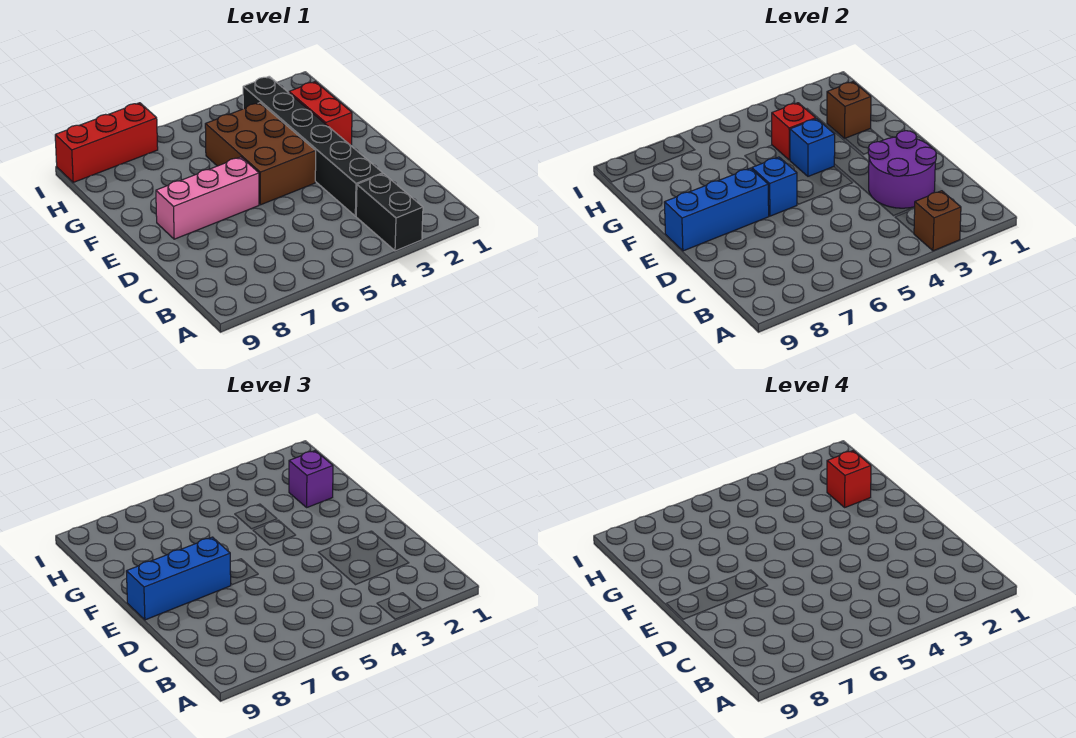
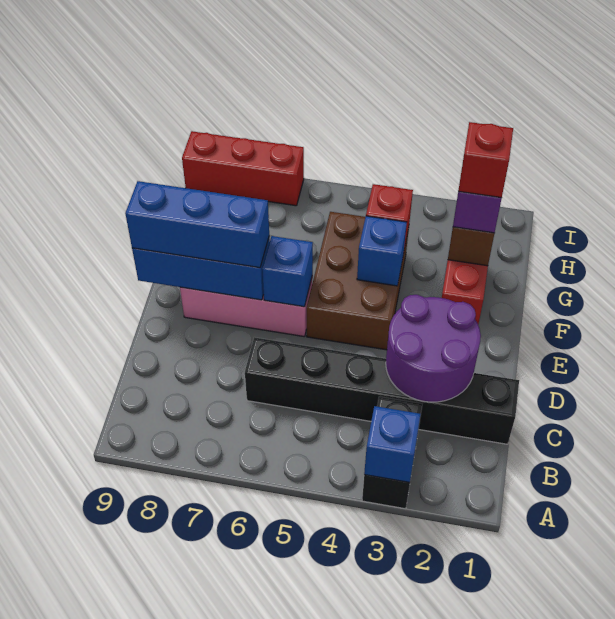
brown 1x1 brick [914,191,961,251] -> blue 1x1 brick [364,406,421,483]
black 1x6 brick [243,76,383,216] -> black 1x6 brick turned to [245,337,519,444]

